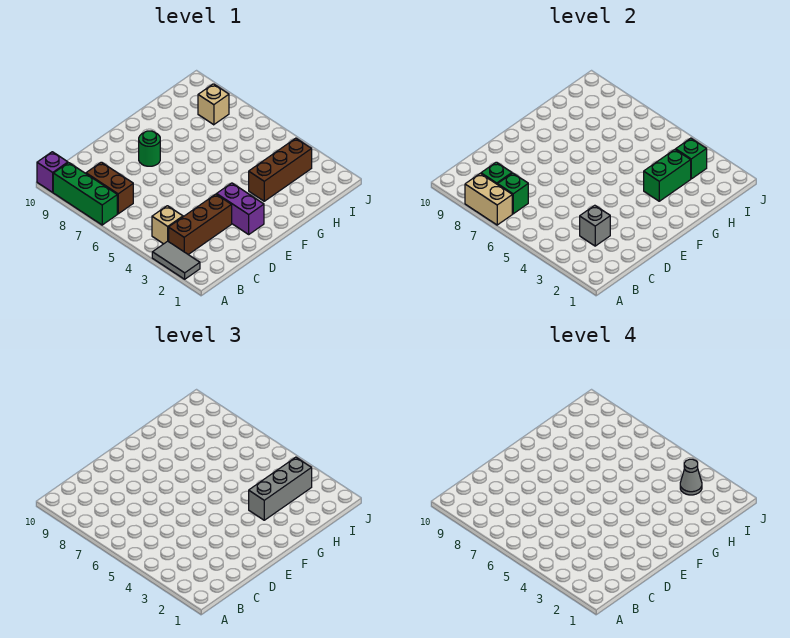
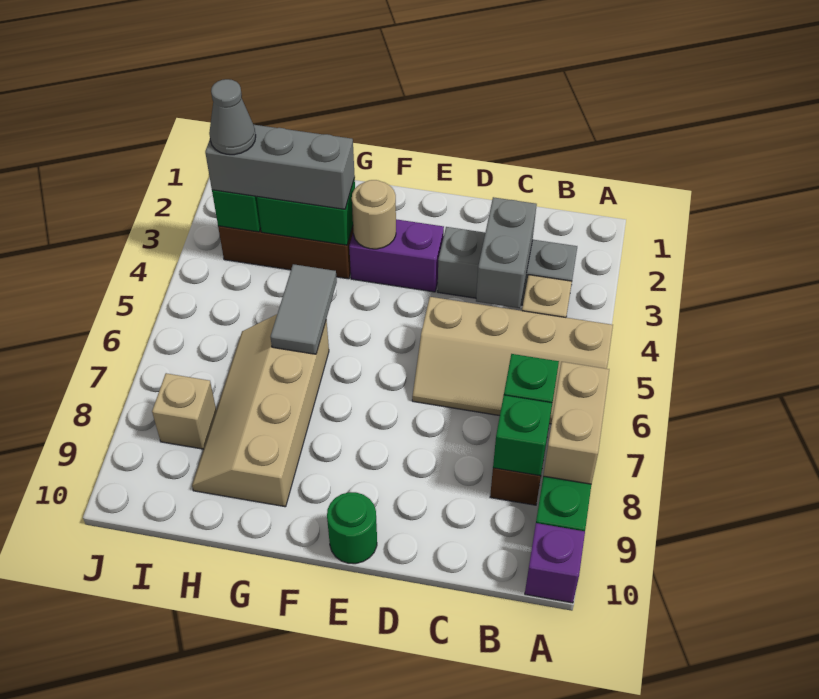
grey 1x2 tile [152,241,200,279] -> grey 1x2 tile moved to [271,264,337,354]
none -> tan 2x4 slope [412,297,613,424]
brown 1x3 brick [169,194,232,255] -> grey 1x3 brick [438,227,577,305]
grey 1x1 brick [580,205,610,246] -> grey 1x2 brick [476,197,537,308]
purple 1x2 brick [217,183,264,234] -> purple 1x2 brick turned to [349,219,444,292]
green 1x1 round brick [139,131,160,166] -> green 1x1 round brick moved to [327,492,377,564]
none -> tan 1x1 round brick [352,180,396,249]
none -> tan 2x4 slope [192,314,329,507]

